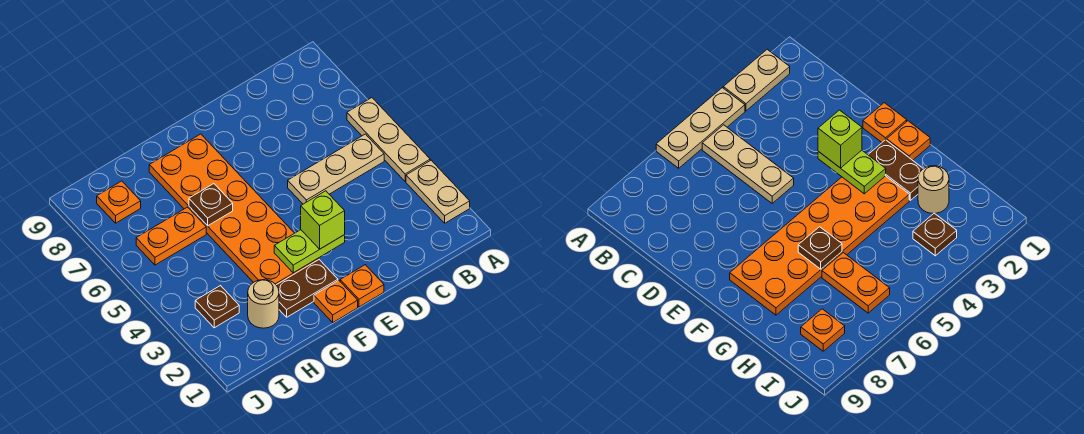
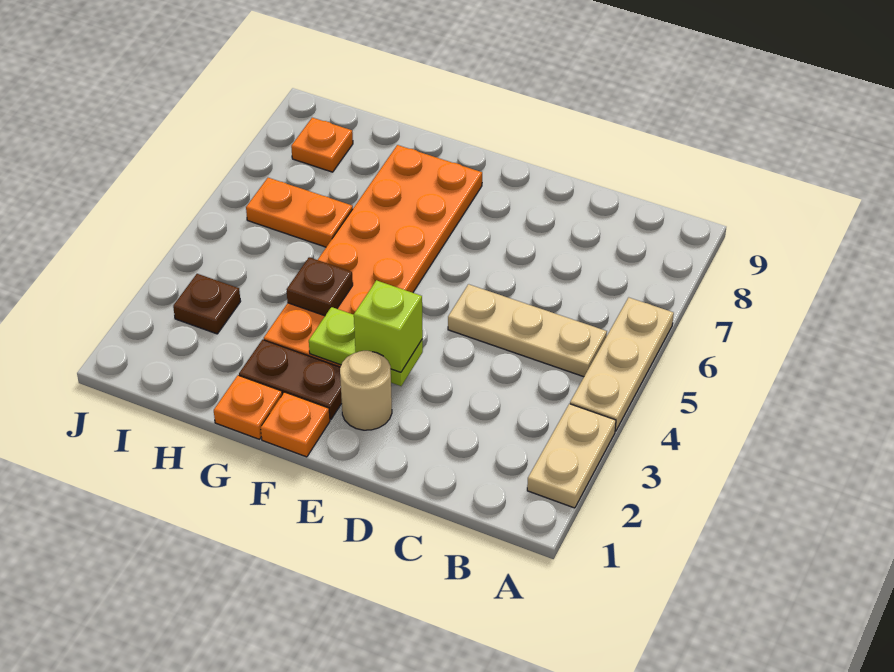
orange 1x1 plate [340,265,384,307] -> orange 1x1 plate moved to [214,375,282,439]
brown 1x1 plate [189,184,233,226] -> brown 1x1 plate moved to [287,257,353,316]
tan 1x1 round brick [248,280,279,328] -> tan 1x1 round brick moved to [340,351,392,430]

